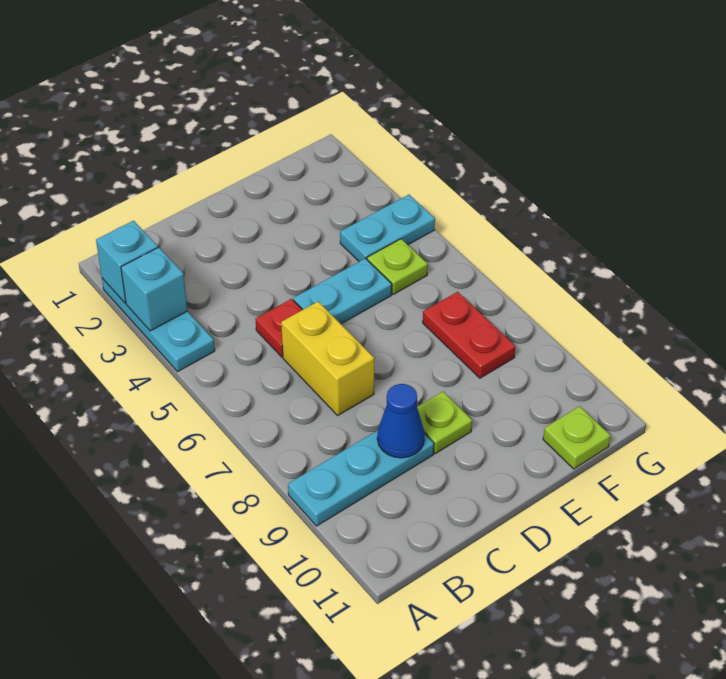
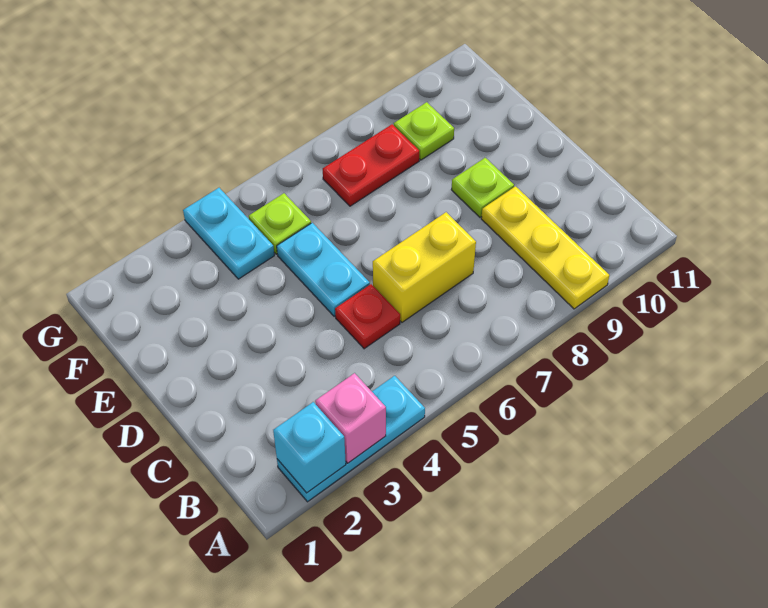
cyan 1x1 brick [121,247,187,331] -> pink 1x1 brick [315,373,386,463]
cyan 1x3 plate [288,430,434,526] -> yellow 1x3 plate [481,186,610,309]
blue 1x1 cone [377,384,425,458] -> none
lime 1x1 plate [543,406,610,469] -> lime 1x1 plate moved to [394,102,454,160]

